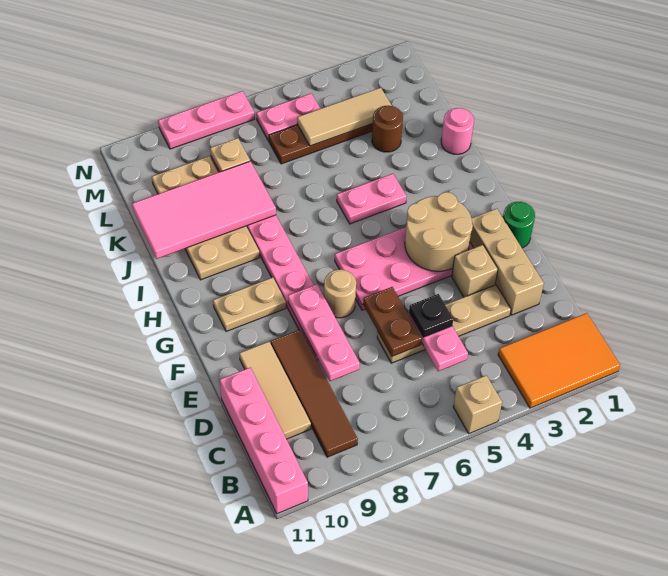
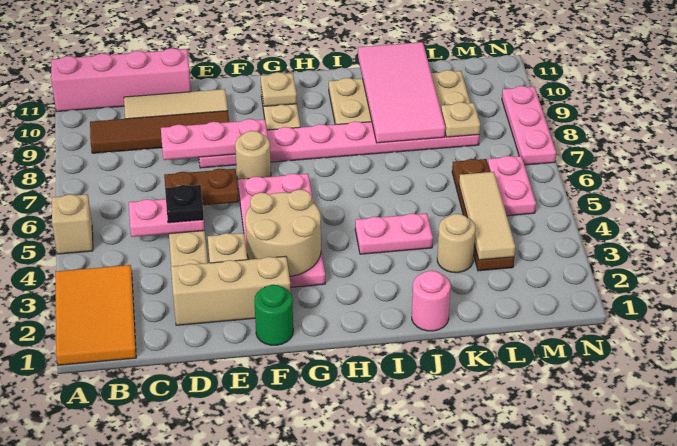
none -> tan 1x1 plate [261,72,297,106]
pink 1x2 plate [337,174,407,224] -> pink 1x2 plate turned to [355,213,433,254]
brown 1x1 round brick [372,106,403,152] -> tan 1x1 round brick [437,214,475,273]

